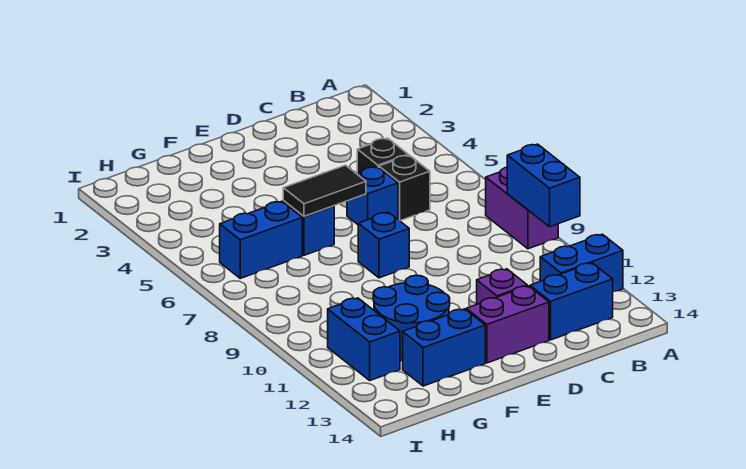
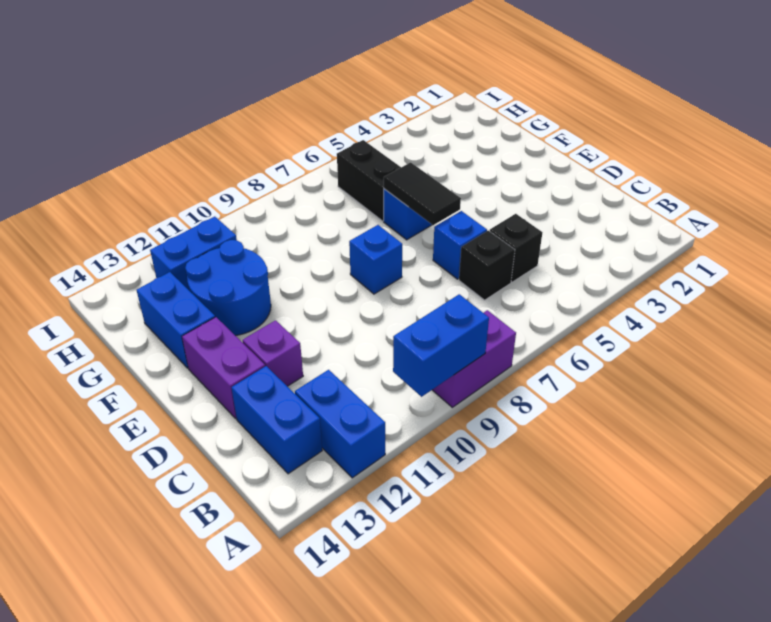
blue 1x2 brick [220,201,302,278] -> black 1x2 brick [337,140,401,221]

